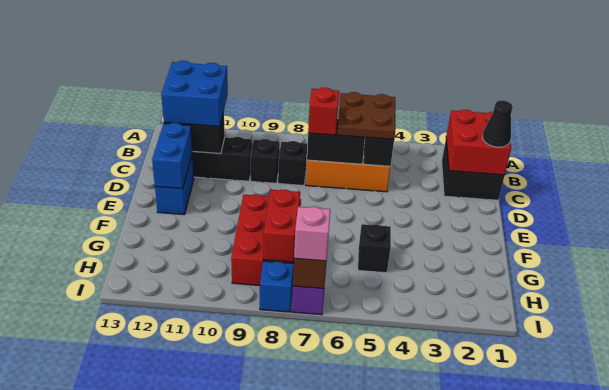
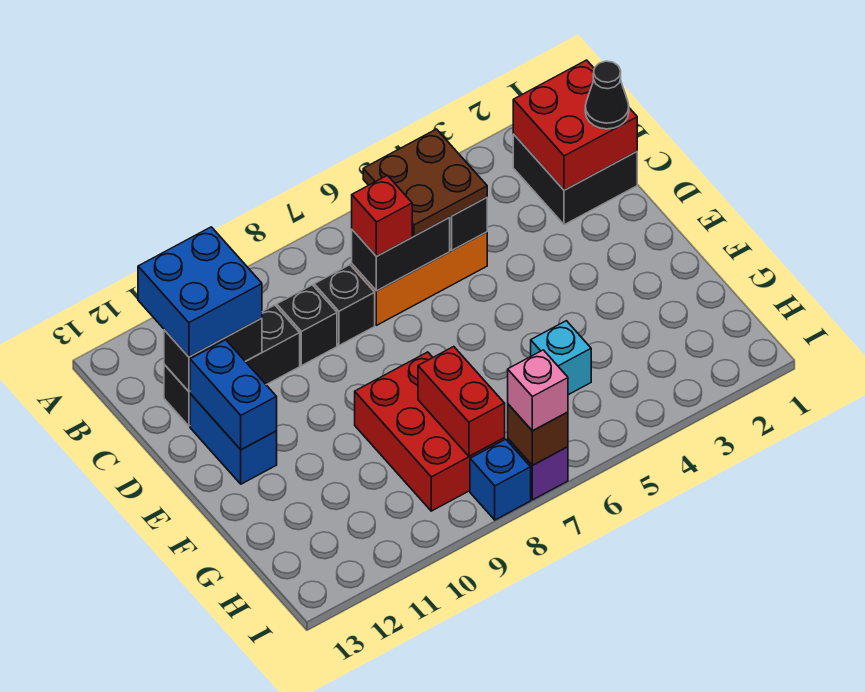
black 1x1 brick [358,224,391,273] -> cyan 1x1 brick [531,321,591,395]

